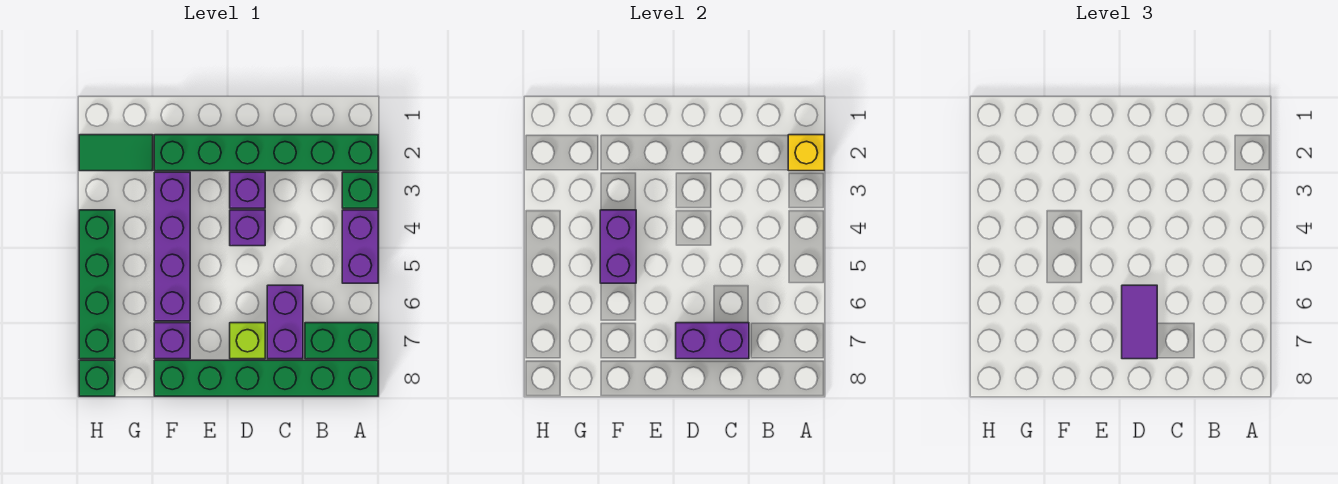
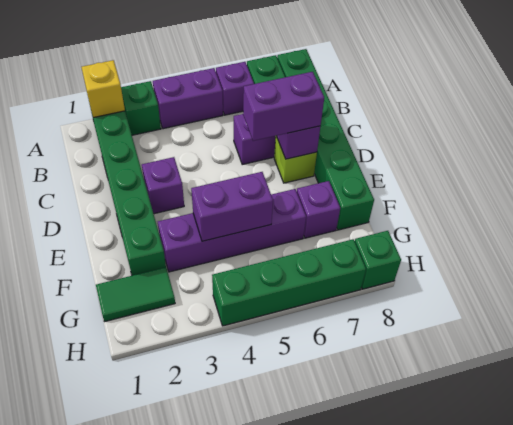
purple 1x1 brick [230,210,265,246] -> purple 1x1 brick moved to [216,62,254,115]
purple 1x2 tile [1122,285,1157,359] -> purple 1x2 brick [243,72,324,141]
green 1x2 tile [79,135,153,171] -> green 1x2 tile turned to [96,267,175,322]

